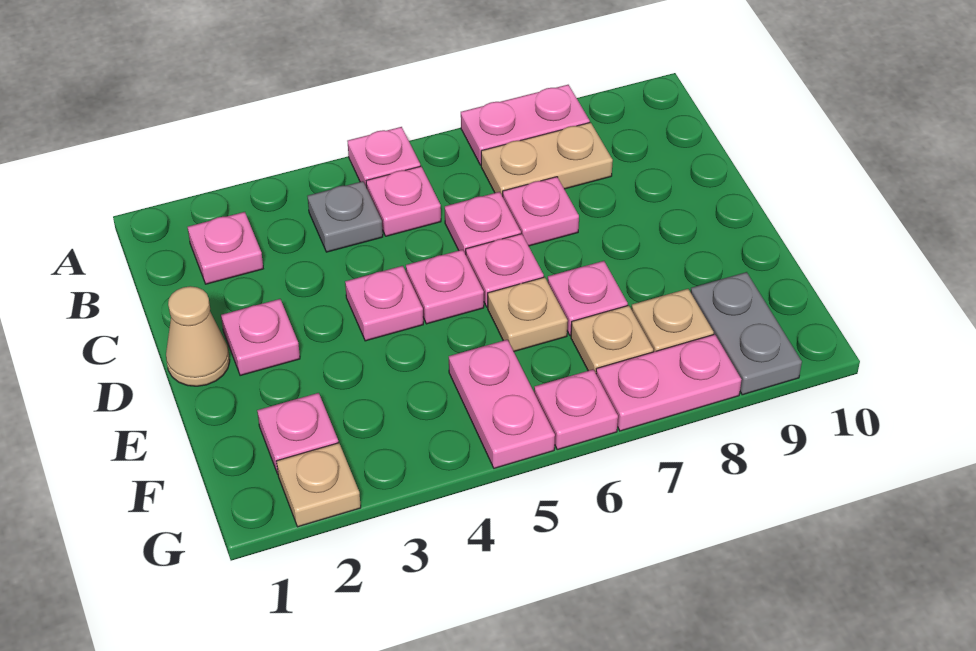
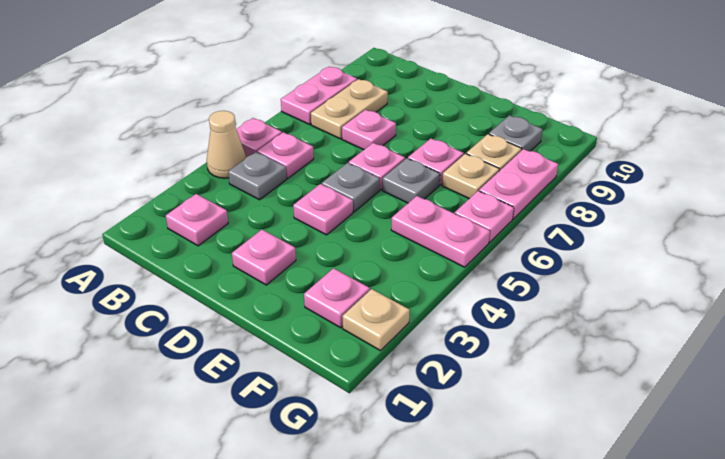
pink 1x1 plate [445,192,521,254] -> none
tan 1x1 cone [166,286,230,386] -> tan 1x1 cone moved to [207,111,246,178]
pink 1x1 plate [406,250,484,324] -> grey 1x1 plate [322,163,380,212]
tan 1x1 plate [488,277,568,351] -> grey 1x1 plate [382,158,440,203]
grey 1x2 plate [691,272,802,395] -> grey 1x1 plate [489,115,543,151]

